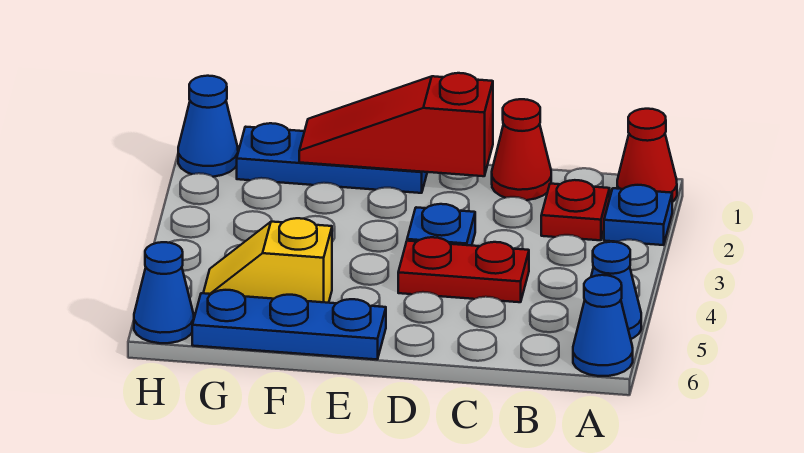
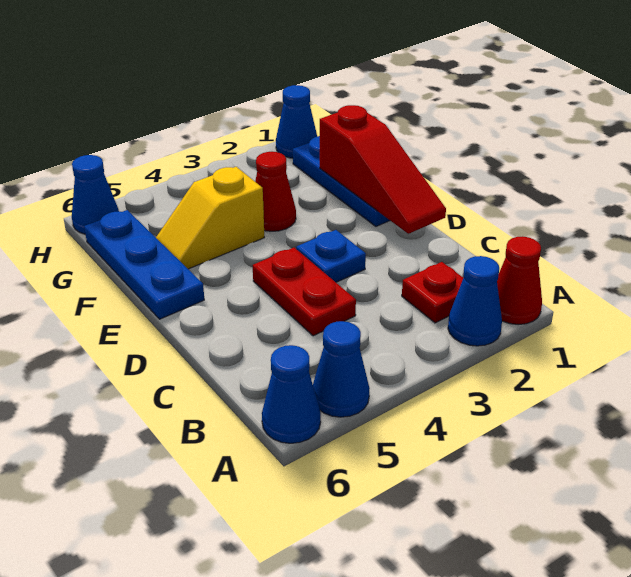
blue 1x1 plate [604,185,672,245] -> blue 1x1 cone [448,256,502,346]
red 1x1 cone [492,99,551,200] -> red 1x1 cone moved to [255,152,296,231]
red 1x3 slope [299,73,493,176] -> red 1x3 slope turned to [320,105,446,234]
yellow 1x2 slope [203,218,332,303] -> yellow 1x2 slope turned to [156,167,264,269]

